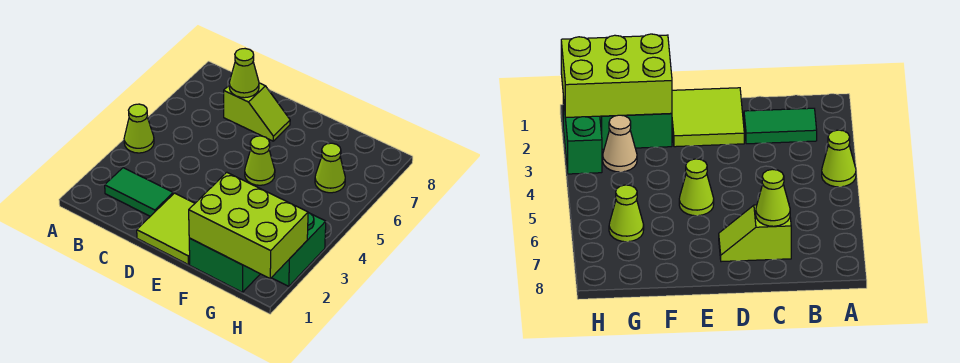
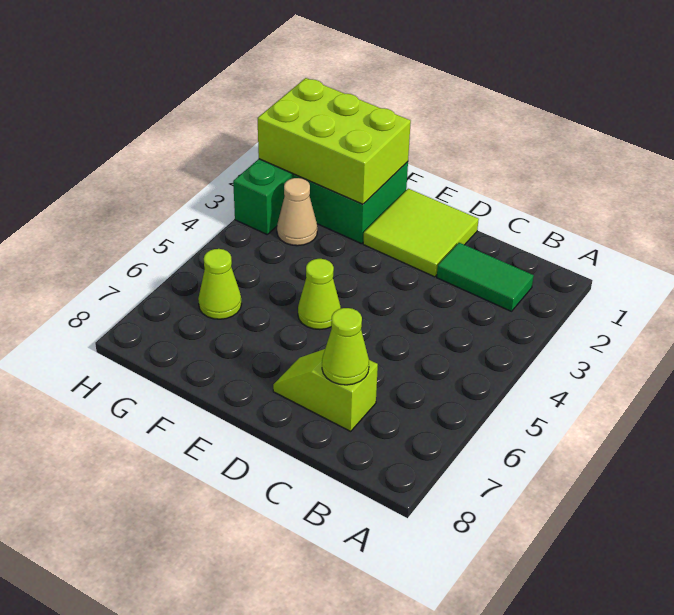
lime 1x1 cone [124,104,154,153] -> none

